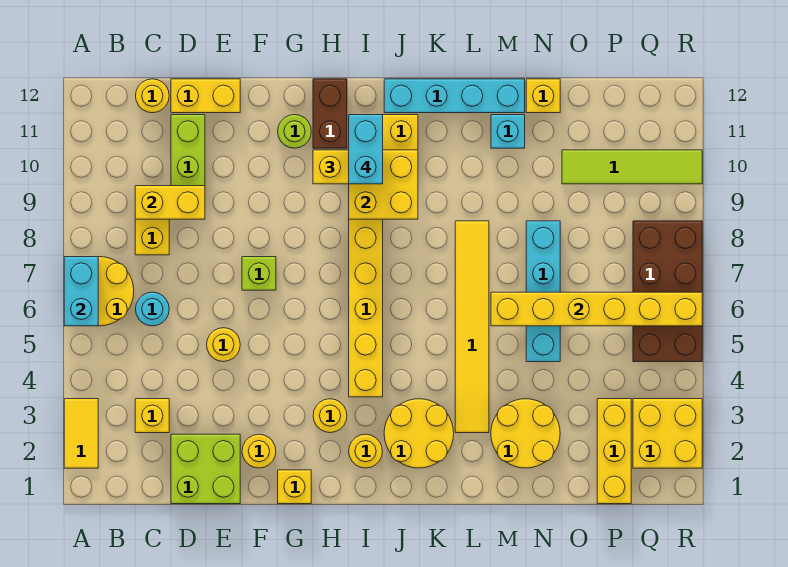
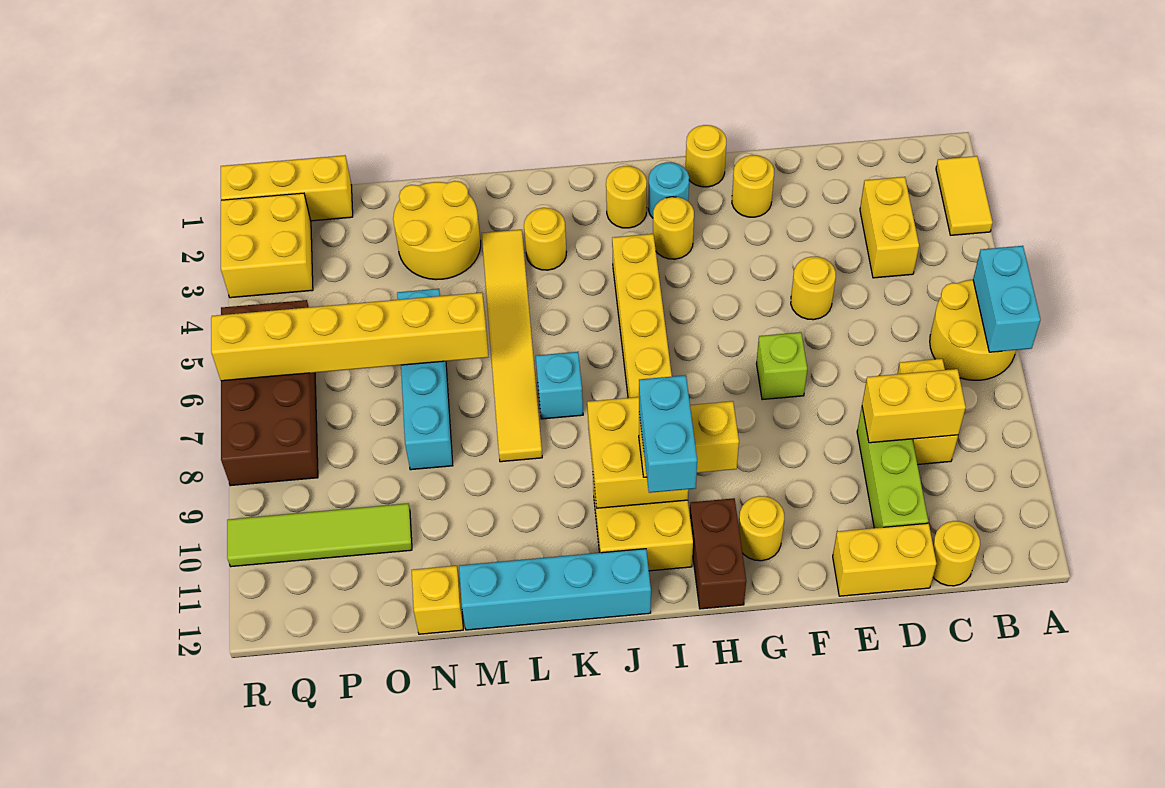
yellow 1x1 brick [135,399,169,433] -> yellow 1x2 brick [860,177,919,278]
cyan 1x1 round brick [136,292,169,326] -> cyan 1x1 round brick moved to [648,162,689,218]
lime 2x2 brick [171,434,240,504] -> none
yellow 1x1 brick [278,470,311,504] -> yellow 1x1 round brick [686,125,726,187]
lime 1x1 round brick [278,115,311,148] -> yellow 1x1 round brick [739,496,784,561]
yellow 2x2 round brick [384,399,454,468] -> yellow 1x1 round brick [524,208,566,270]
cyan 1x1 brick [491,115,525,148] -> cyan 1x1 brick moved to [536,352,583,419]
yellow 1x3 brick [597,399,631,504] -> yellow 1x3 brick turned to [221,155,353,221]

